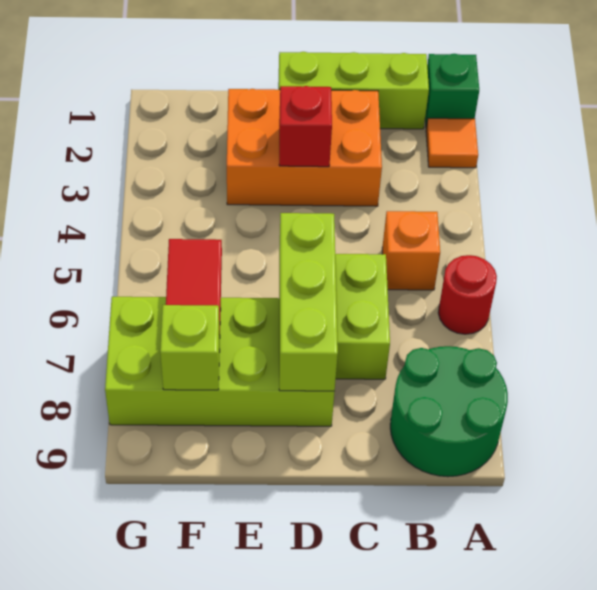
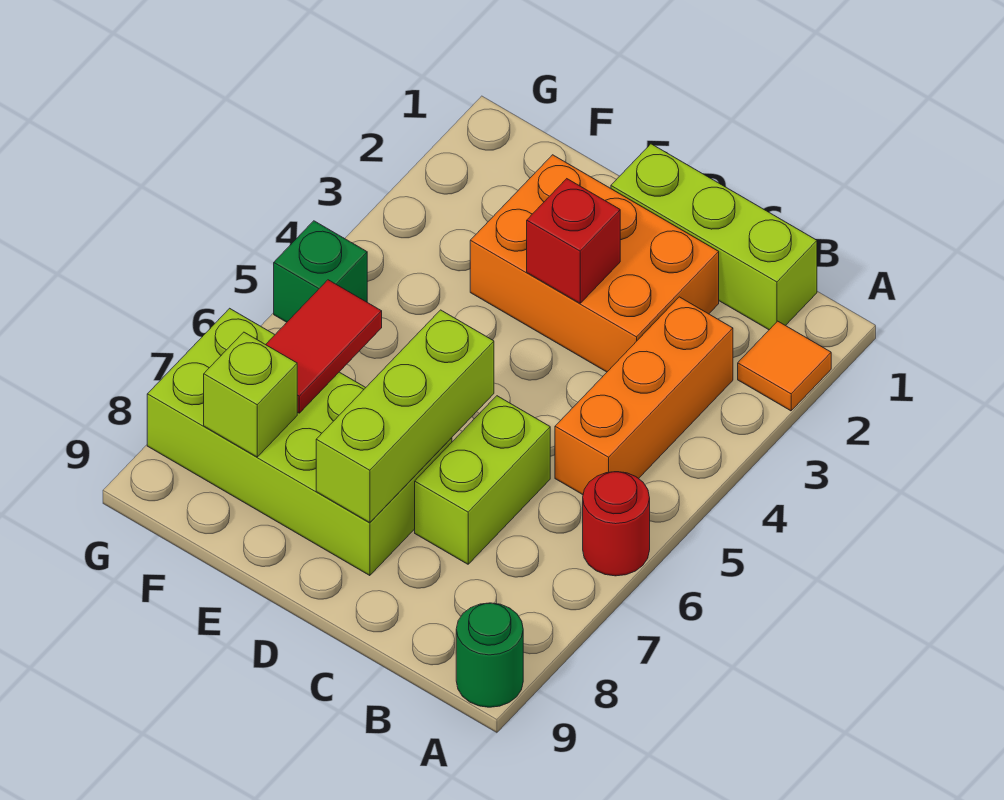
green 1x1 brick [425,54,479,128] -> green 1x1 brick moved to [274,221,367,322]
green 2x2 round brick [390,346,508,477] -> green 1x1 round brick [456,603,523,707]
orange 1x1 brick [382,211,440,290] -> orange 1x3 brick [555,297,733,495]

